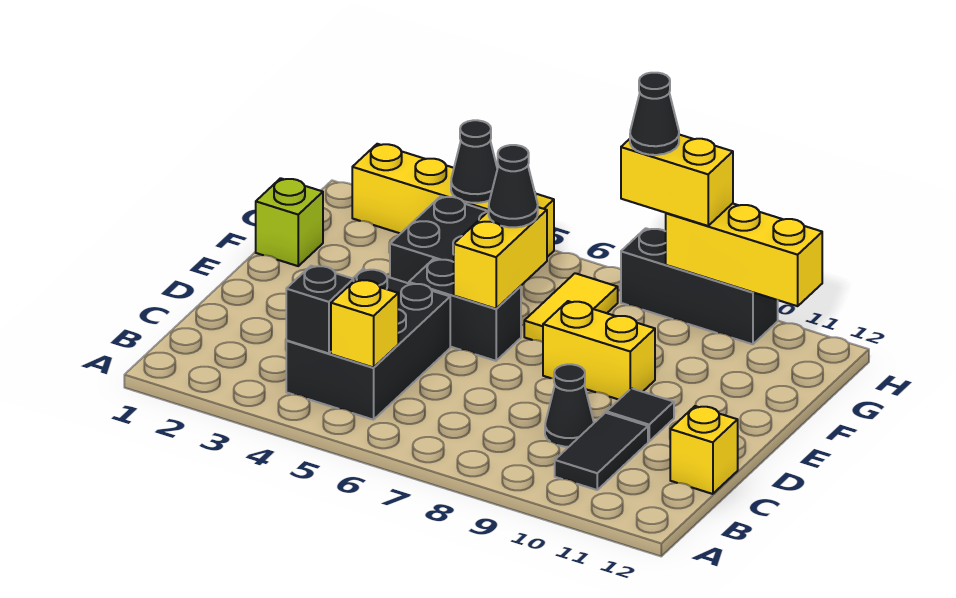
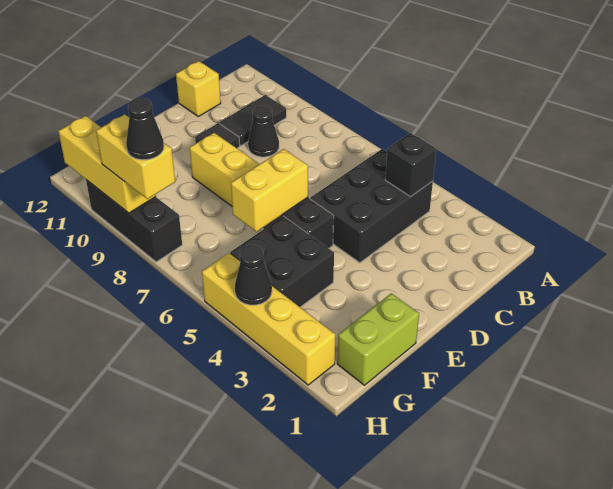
yellow 1x1 brick [331,280,398,368] -> none
lime 1x1 brick [256,178,323,266] -> lime 1x2 brick [337,293,419,385]
black 1x1 cone [489,145,538,227] -> none
yellow 1x2 tile [524,273,618,342] -> none

